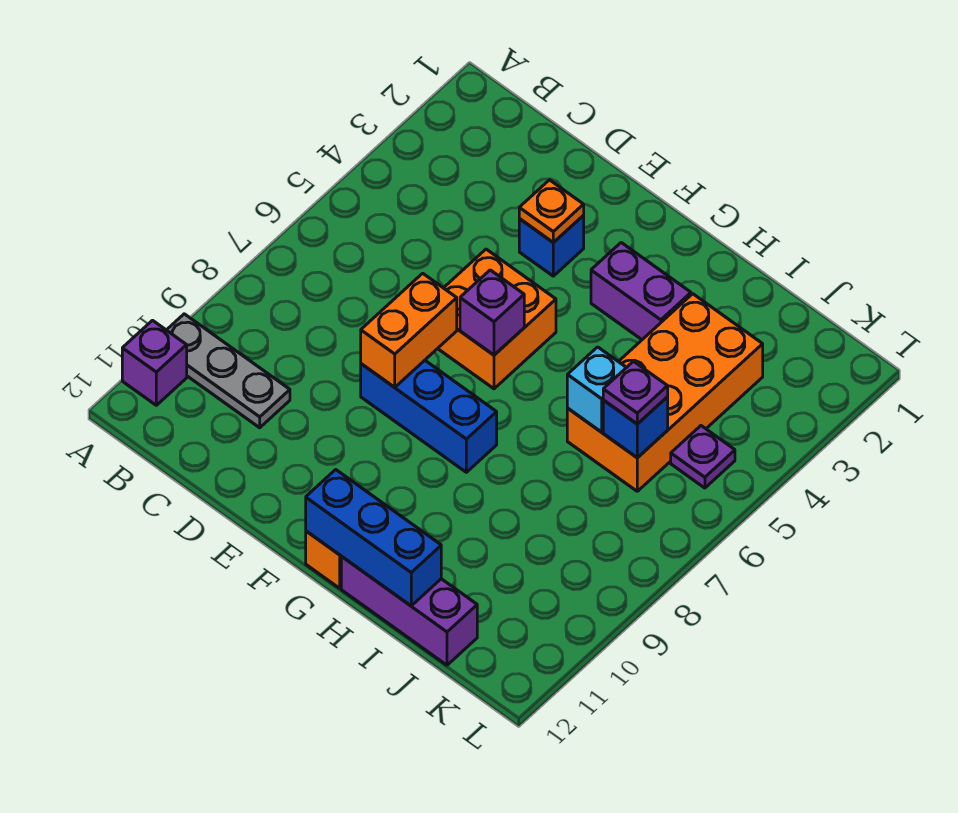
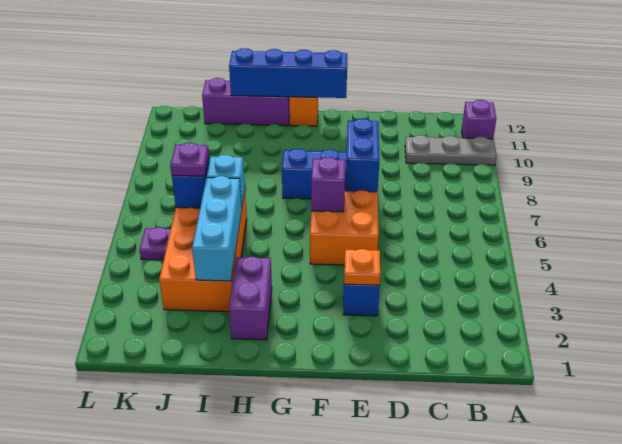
orange 1x2 brick [361,273,457,387] -> blue 1x2 brick [346,119,380,191]
purple 1x2 brick [591,243,691,340] -> purple 1x2 brick turned to [229,256,272,340]
blue 1x3 brick [306,470,441,606] -> blue 1x4 brick [229,48,347,98]
none -> cyan 1x3 brick [192,176,242,281]

